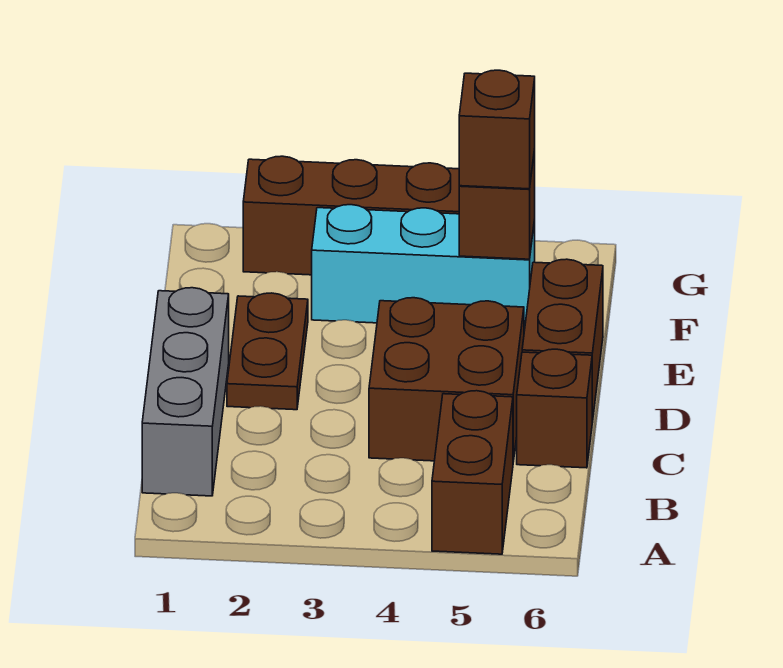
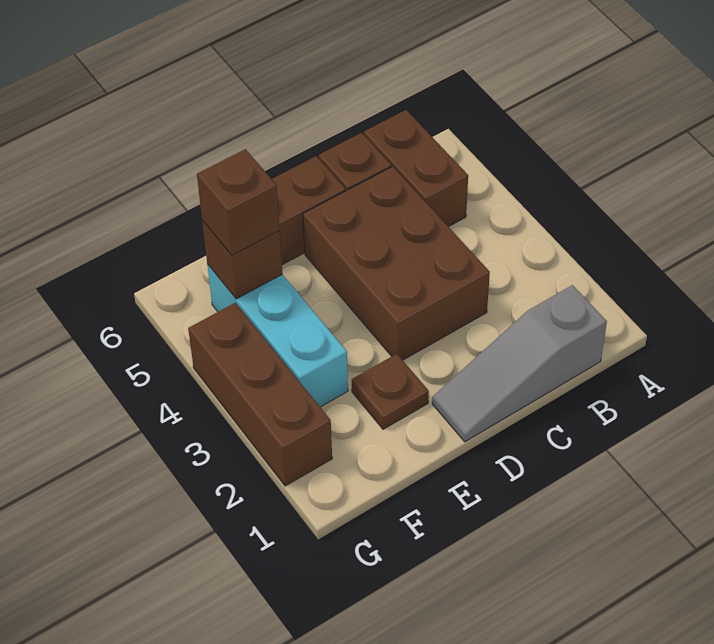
brown 1x2 brick [432,391,513,554] -> brown 1x2 brick turned to [364,110,468,227]
grey 1x3 brick [142,288,229,496] -> grey 1x3 slope [432,285,607,442]
brown 2x2 brick [369,298,524,462] -> brown 2x3 brick [303,166,490,360]
brown 1x2 plate [227,293,308,410] -> brown 1x1 plate [352,354,429,429]

